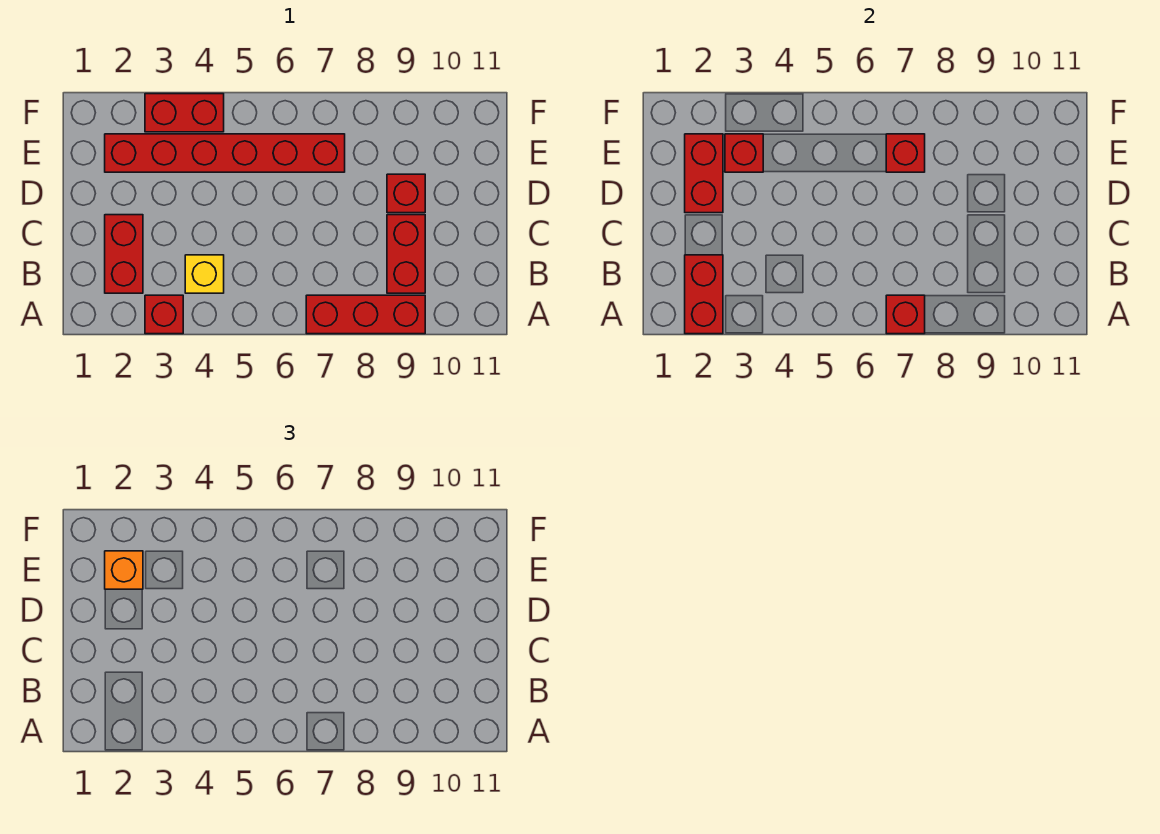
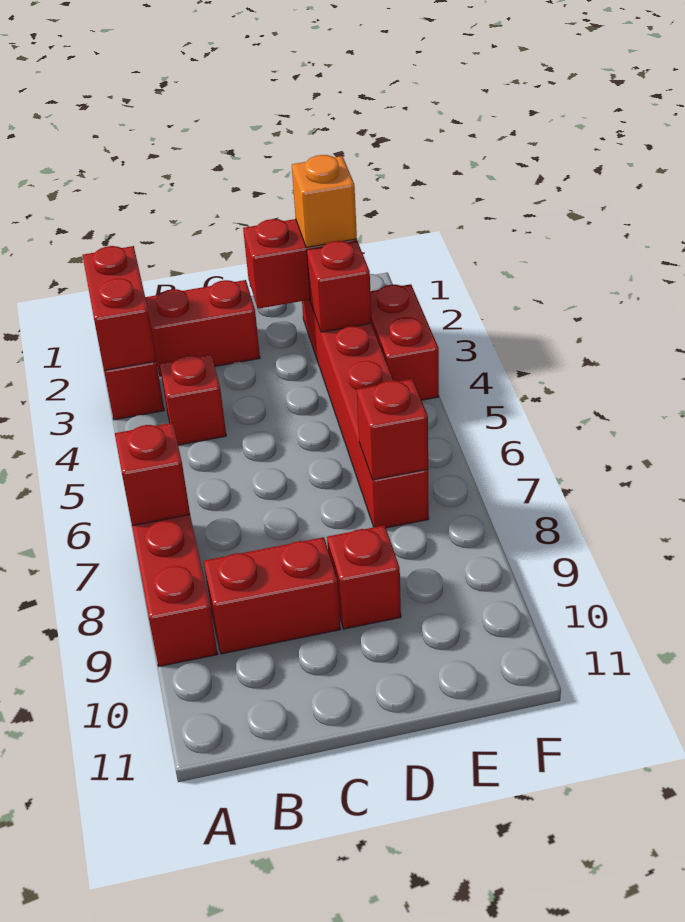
red 1x2 brick [685,255,723,334] -> red 1x2 brick turned to [83,246,156,371]
yellow 1x1 brick [185,255,224,293] -> red 1x1 brick [160,354,226,445]

